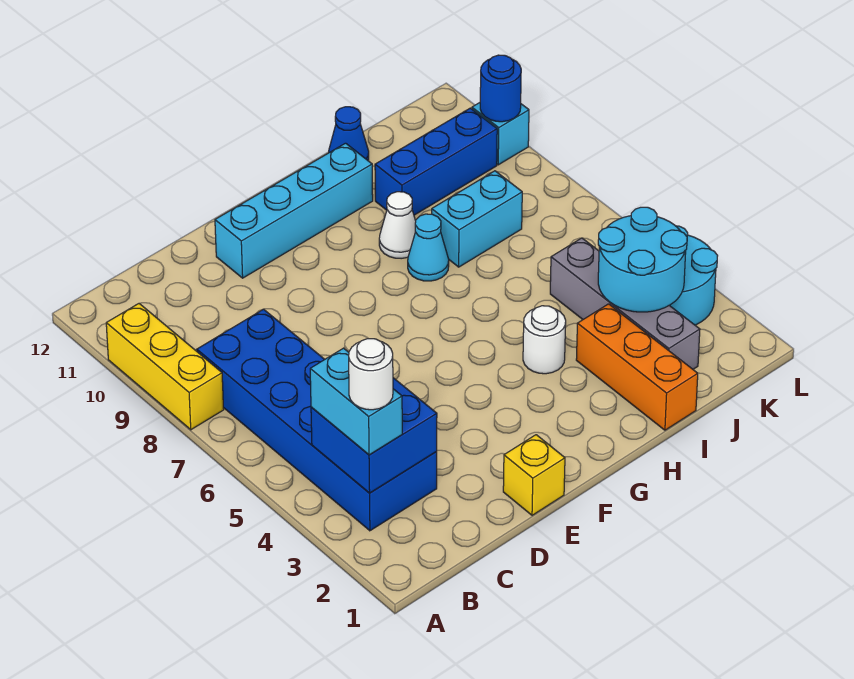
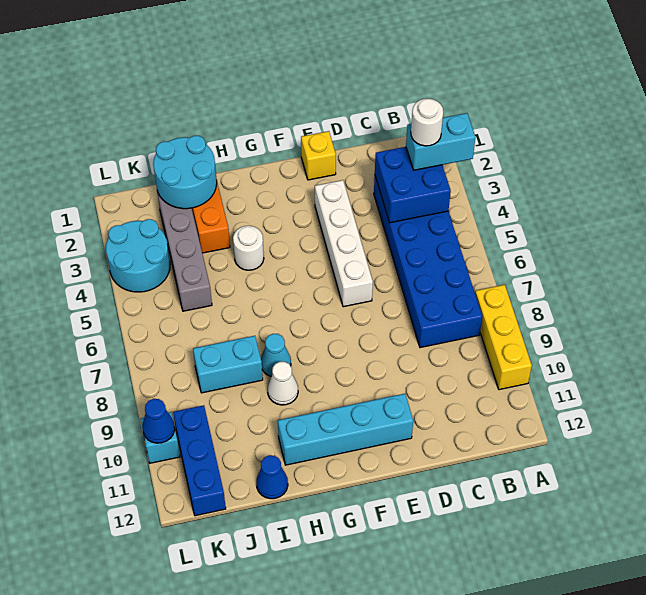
cyan 1x2 brick [310,348,402,455] -> cyan 1x2 brick turned to [406,113,475,170]
none -> white 1x4 brick [315,180,373,307]
blue 1x3 brick [375,108,497,215] -> blue 1x3 brick turned to [173,405,226,516]
cyan 2x2 round brick [598,207,687,312] -> cyan 2x2 round brick moved to [153,136,217,209]
blue 1x1 round brick [480,55,521,122] -> blue 1x1 cone [142,399,175,443]

